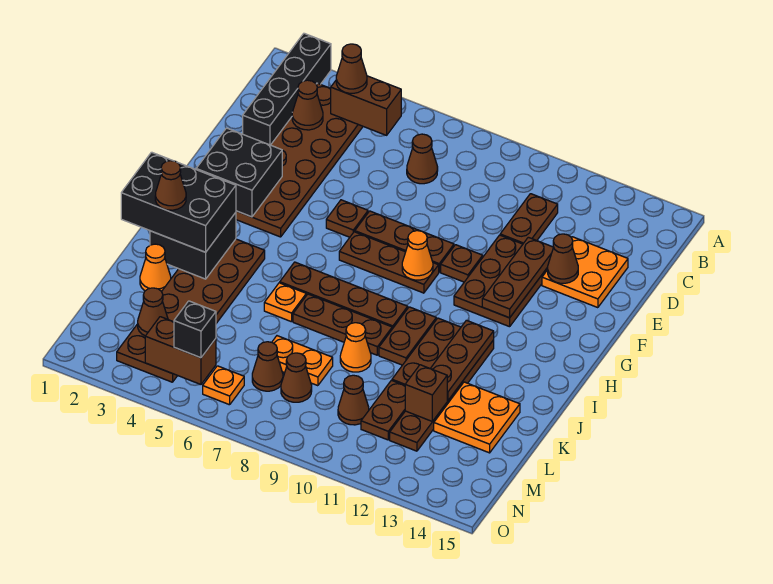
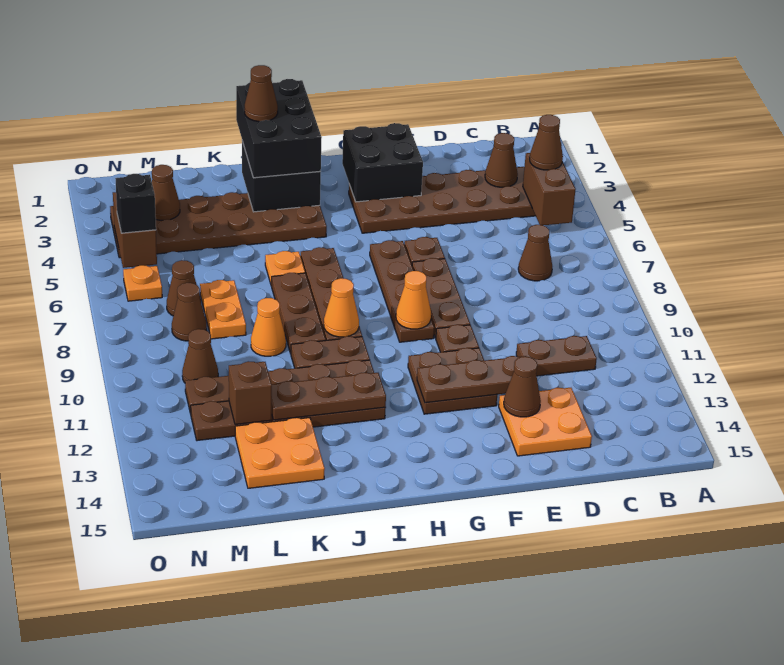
black 1x4 brick [243,33,331,145] -> none
brown 2x3 plate [454,235,548,327] -> brown 2x2 plate [408,348,497,414]
brown 1x3 plate [339,232,439,293] -> brown 1x4 plate [370,240,434,342]
orange 1x1 cone [140,244,171,291] -> orange 1x1 cone moved to [324,278,359,337]

